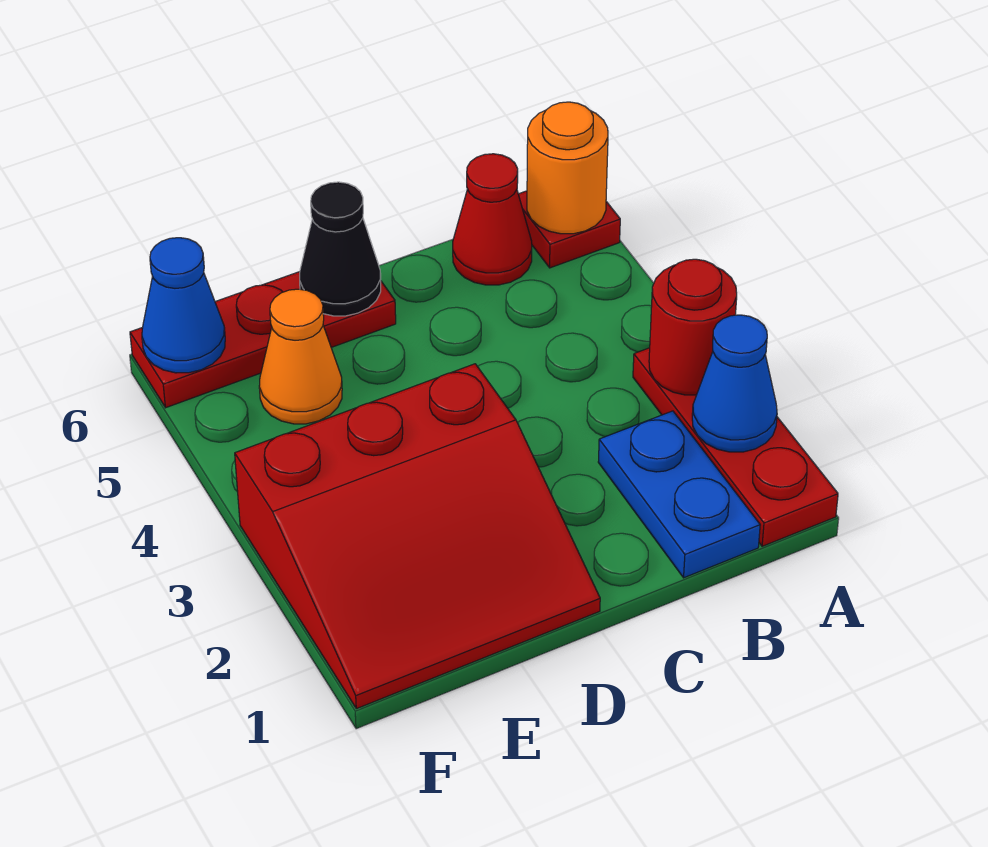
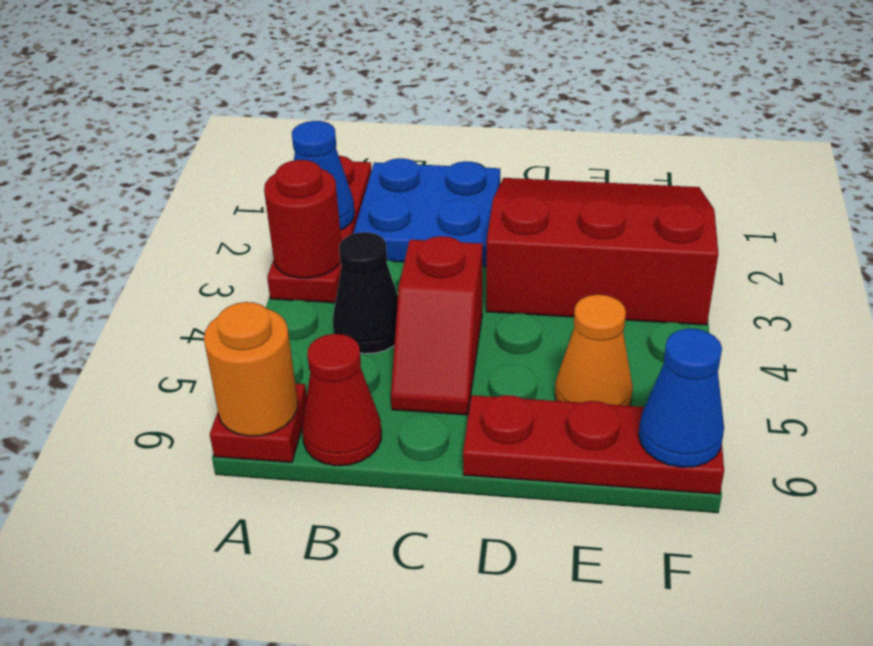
blue 1x2 plate [598,411,760,578] -> blue 2x2 plate [353,158,500,267]
none -> red 1x2 slope [391,236,483,415]
black 1x1 cone [300,182,381,316] -> black 1x1 cone moved to [333,232,398,354]

